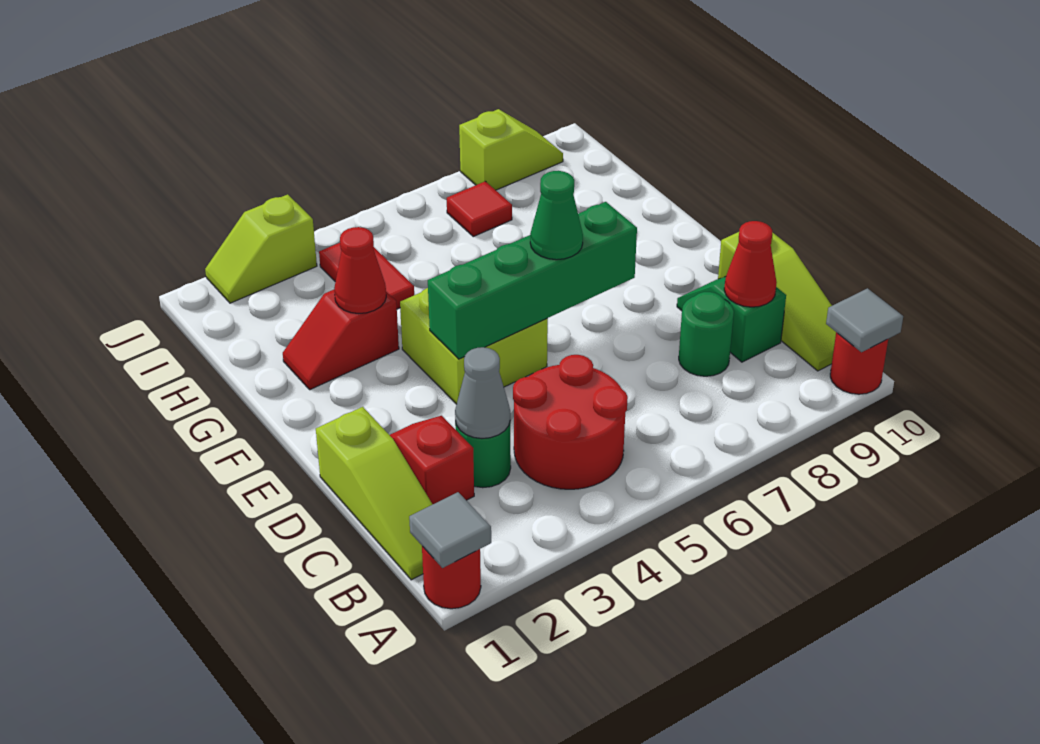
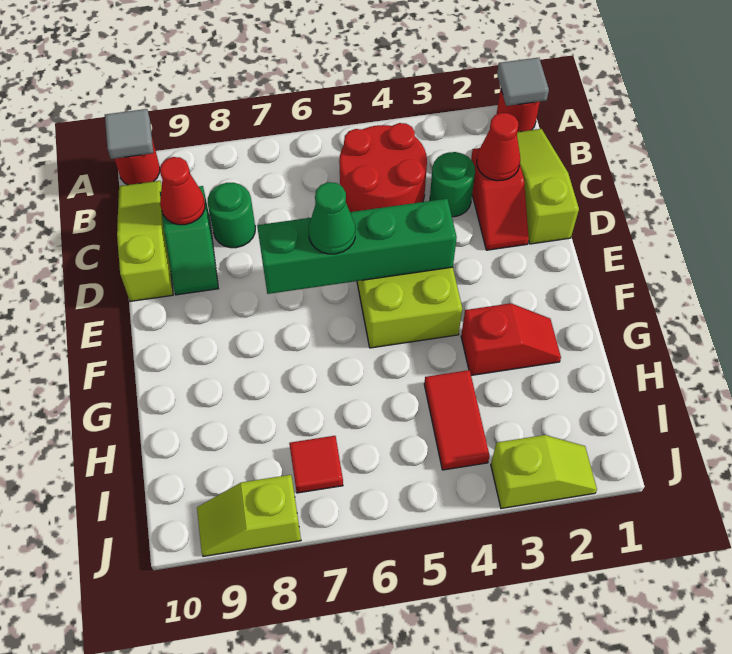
grey 1x1 cone [455,347,510,438] -> none
red 1x1 cone [334,227,386,314] -> red 1x1 cone moved to [477,113,520,181]

